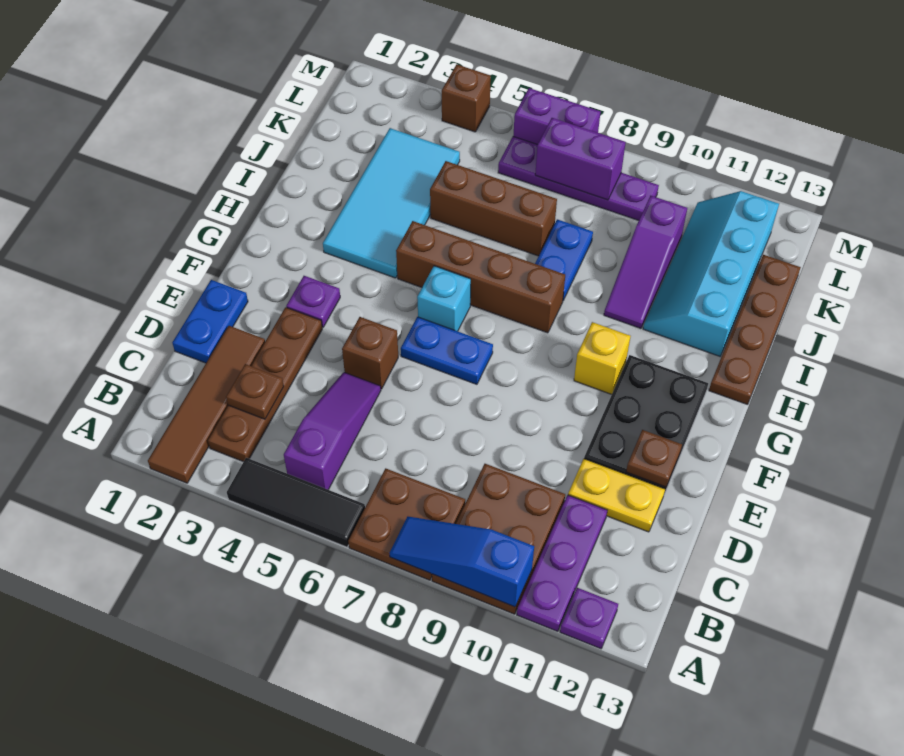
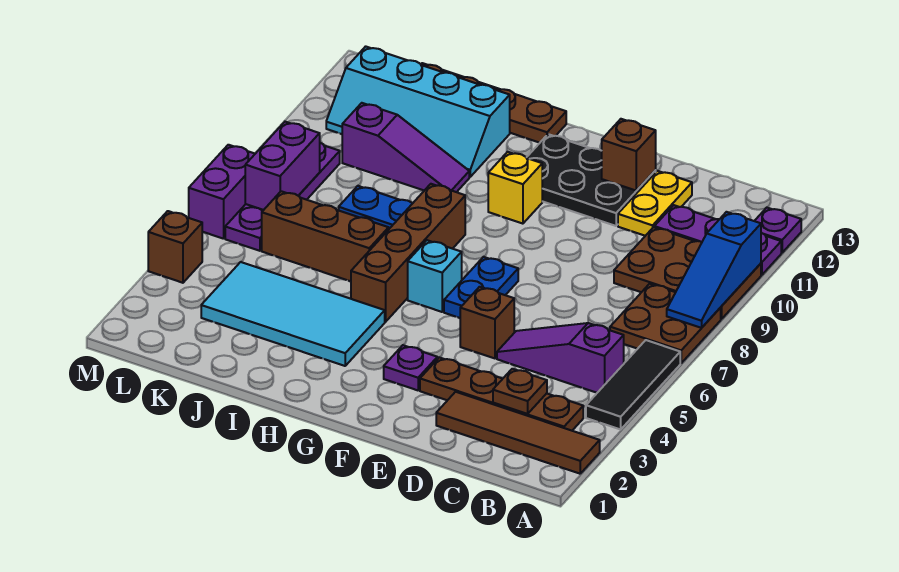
blue 1x2 plate [172,280,248,363] -> none
brown 1x1 plate [626,430,682,487] -> brown 1x1 brick [602,119,656,191]
brown 1x3 brick [430,161,557,256] -> brown 1x3 brick turned to [262,191,389,281]

